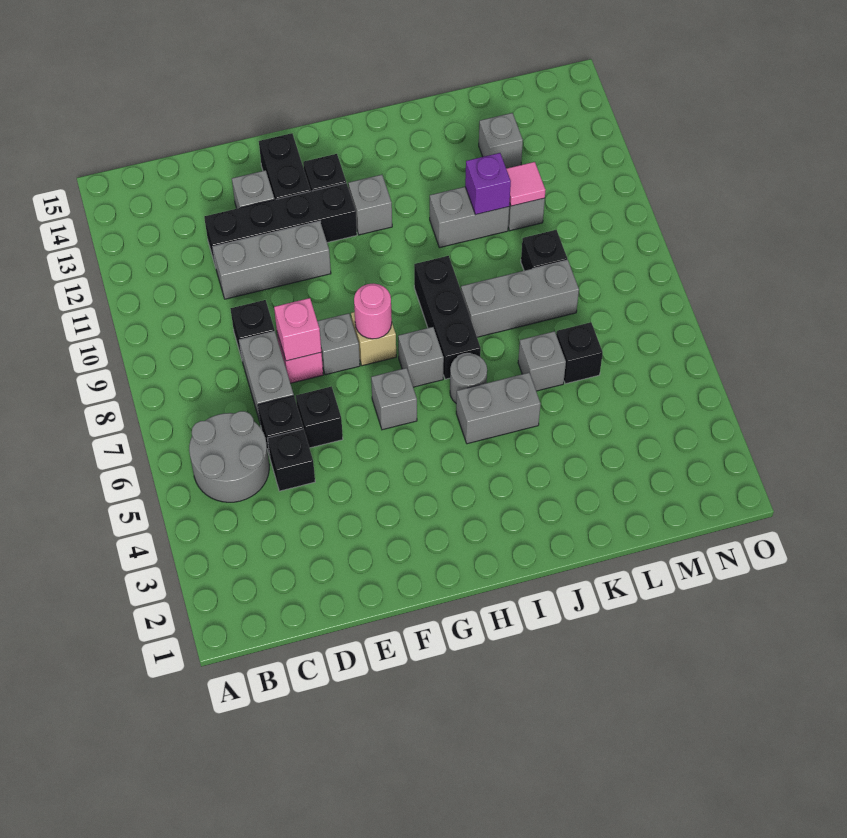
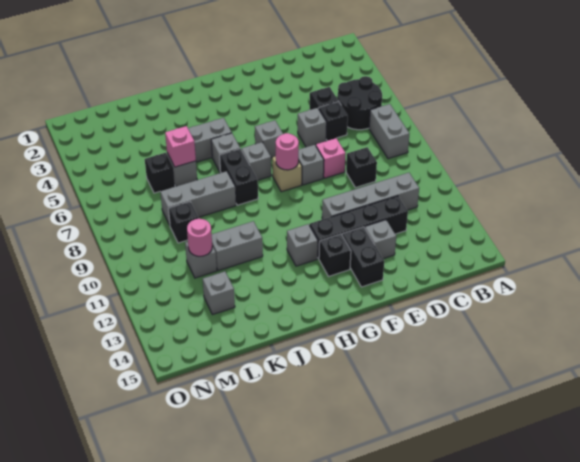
grey 2x2 round brick [189,411,269,502] -> black 2x2 round brick [338,76,382,130]
grey 1x2 brick [239,331,294,425] -> grey 1x2 brick moved to [369,104,409,159]
grey 1x3 brick [213,221,331,299] -> grey 1x4 brick [322,173,419,219]
black 1x1 brick [296,386,343,448] -> grey 1x1 brick [298,108,327,147]
pink 1x1 brick [274,298,321,361] -> pink 1x1 brick moved to [165,126,196,167]
grey 1x1 round brick [450,353,487,403] -> grey 1x1 brick [211,133,240,173]
black 1x3 brick [414,256,481,379] -> black 1x2 brick [220,149,258,205]
purple 1x1 brick [465,153,511,215] -> none
pink 1x1 tile [506,162,545,206] -> pink 1x1 round brick [187,219,212,256]

